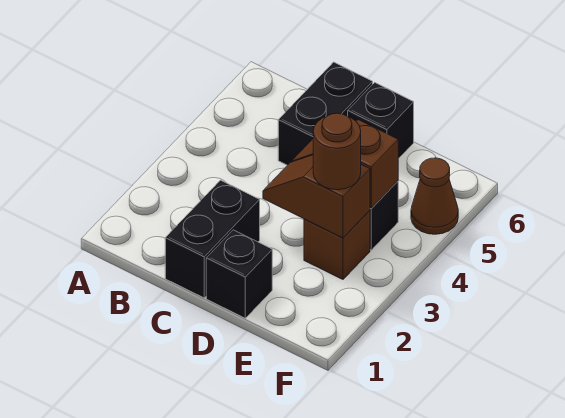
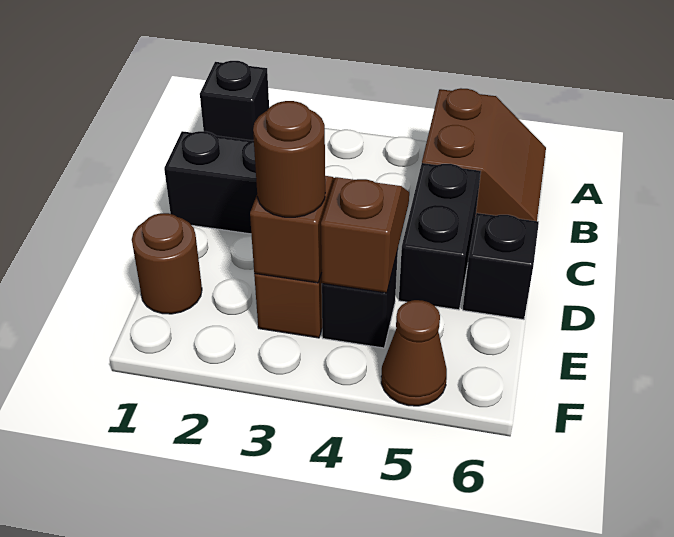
none -> brown 2x2 slope [422,88,546,221]
black 1x2 brick [278,62,373,165] -> black 1x2 brick turned to [399,163,481,310]
black 1x1 brick [206,230,272,318] -> black 1x1 brick moved to [200,61,269,141]
none -> brown 1x1 round brick [132,213,202,314]

